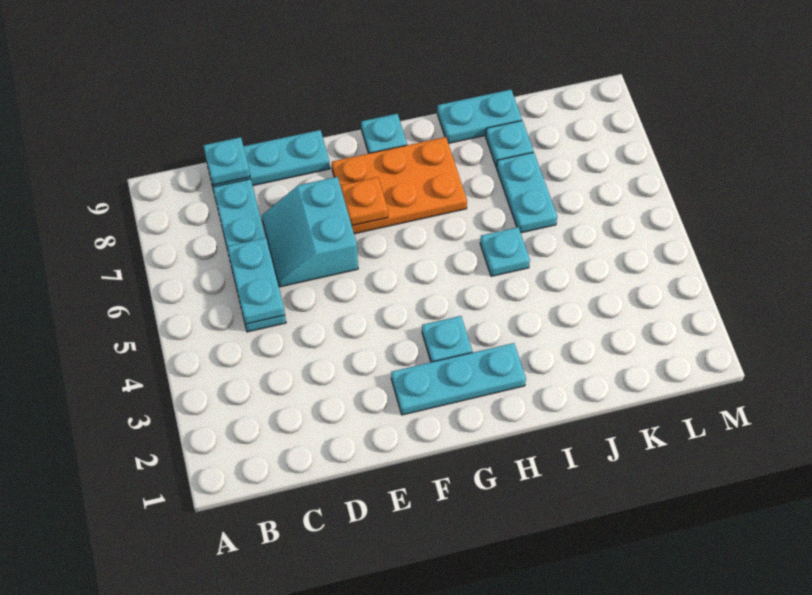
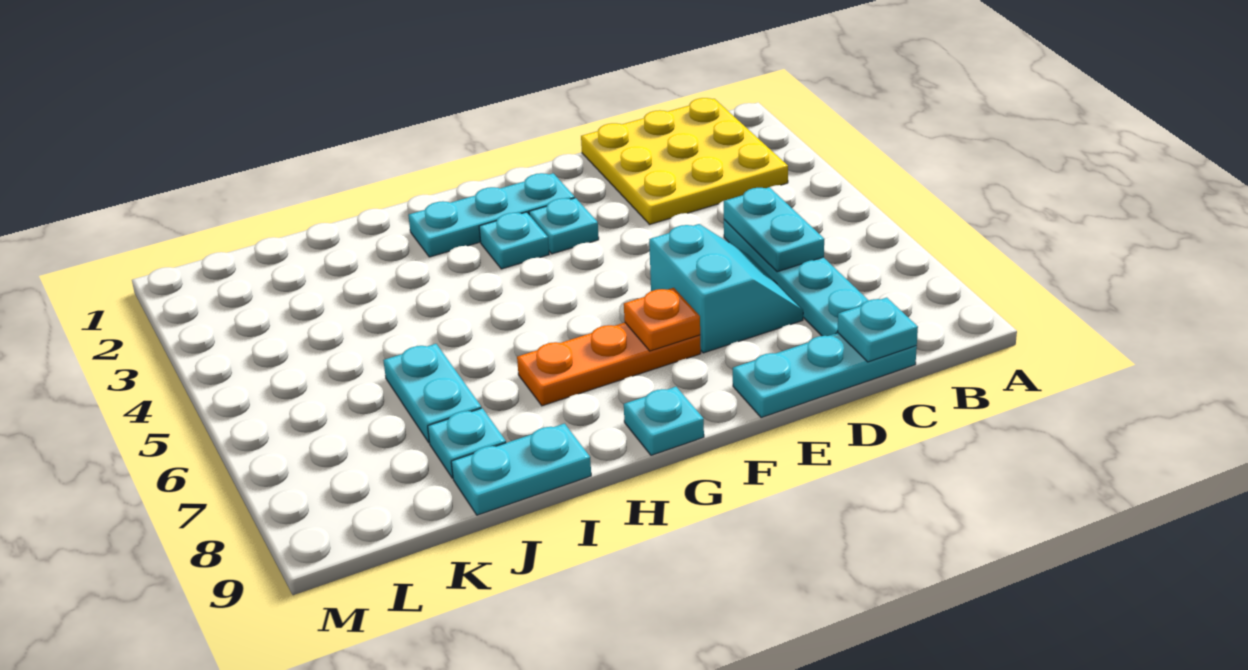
none -> yellow 3x3 plate [581,98,788,224]
orange 2x3 plate [332,137,467,234] -> orange 1x3 plate [517,323,701,406]
cyan 1x1 plate [480,227,530,276] -> cyan 1x1 plate moved to [529,198,599,254]

